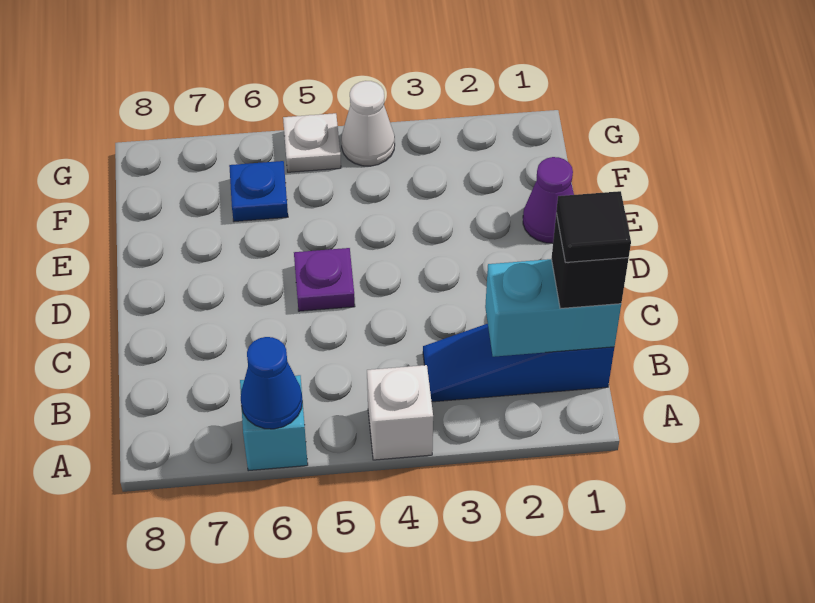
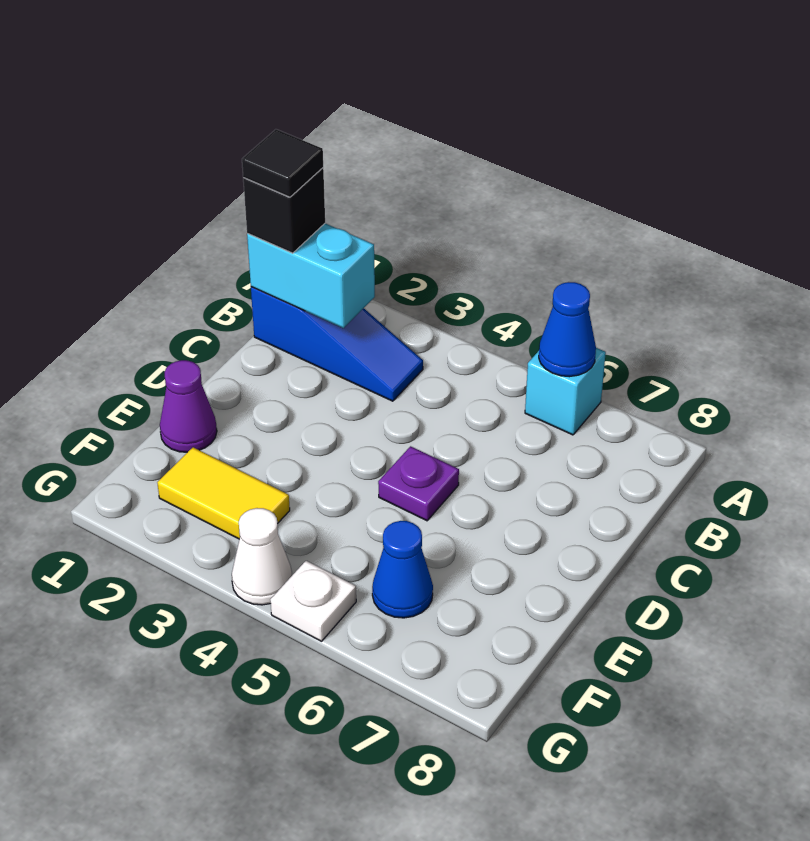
white 1x1 brick [367,365,433,460] -> none
none -> yellow 1x2 tile [157,447,290,539]
blue 1x1 plate [229,161,288,222] -> blue 1x1 cone [372,521,433,618]

